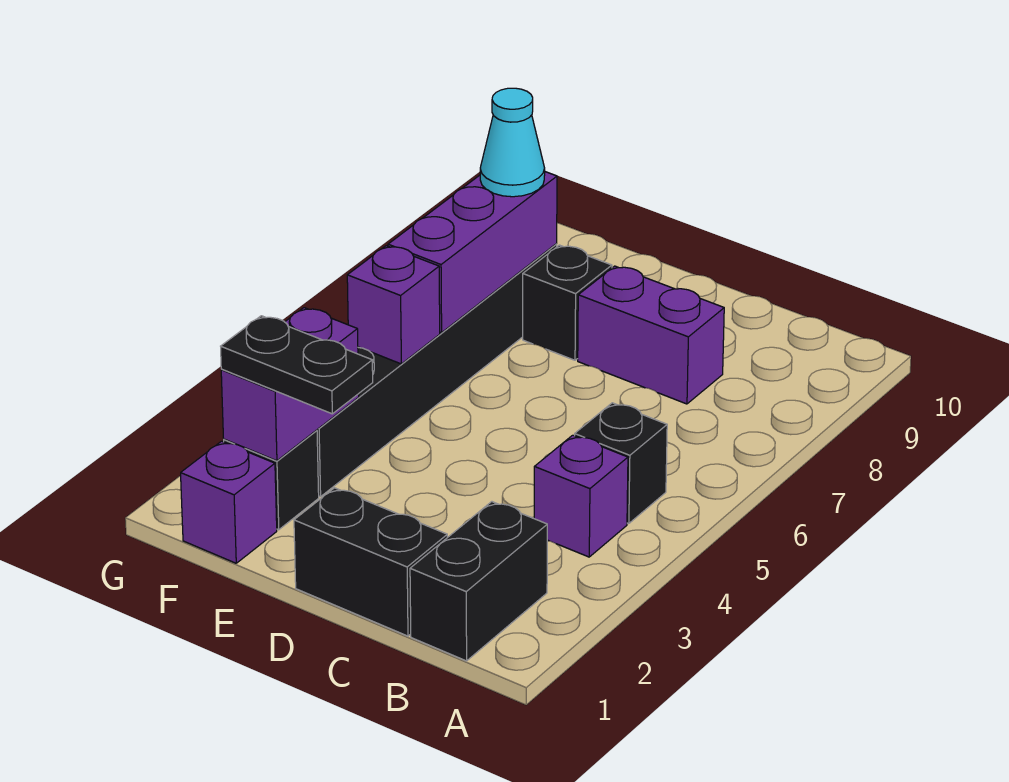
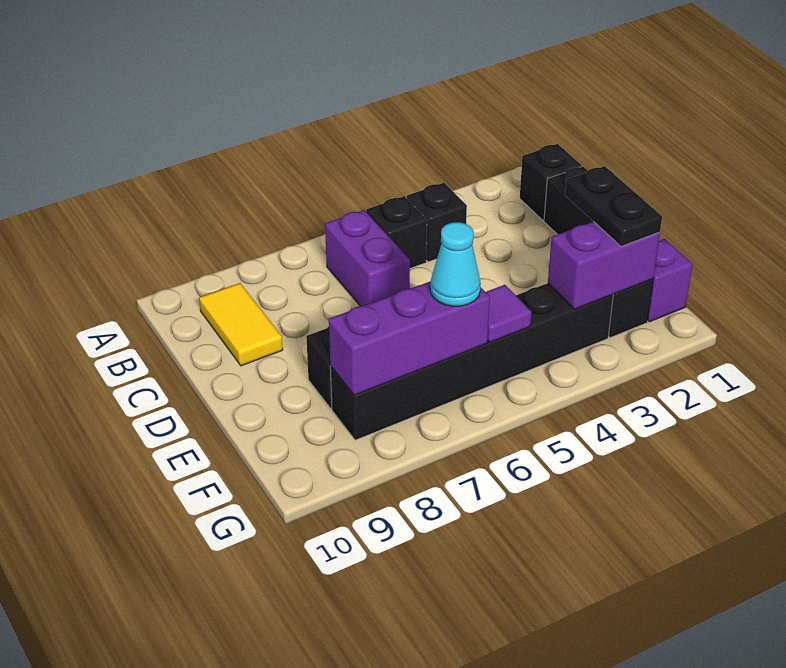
black 1x2 brick [410,502,548,661] -> black 1x1 brick [520,144,582,220]
purple 1x1 brick [534,435,628,557] -> black 1x1 brick [407,183,467,262]
none -> yellow 1x2 tile [199,283,283,366]
purple 1x2 brick [578,266,724,404] -> purple 1x2 brick moved to [325,210,410,306]
purple 1x1 brick [347,246,440,364] -> purple 1x1 tile [486,285,531,342]
cyan 1x1 cone [480,88,545,197] -> cyan 1x1 cone moved to [430,222,481,306]

